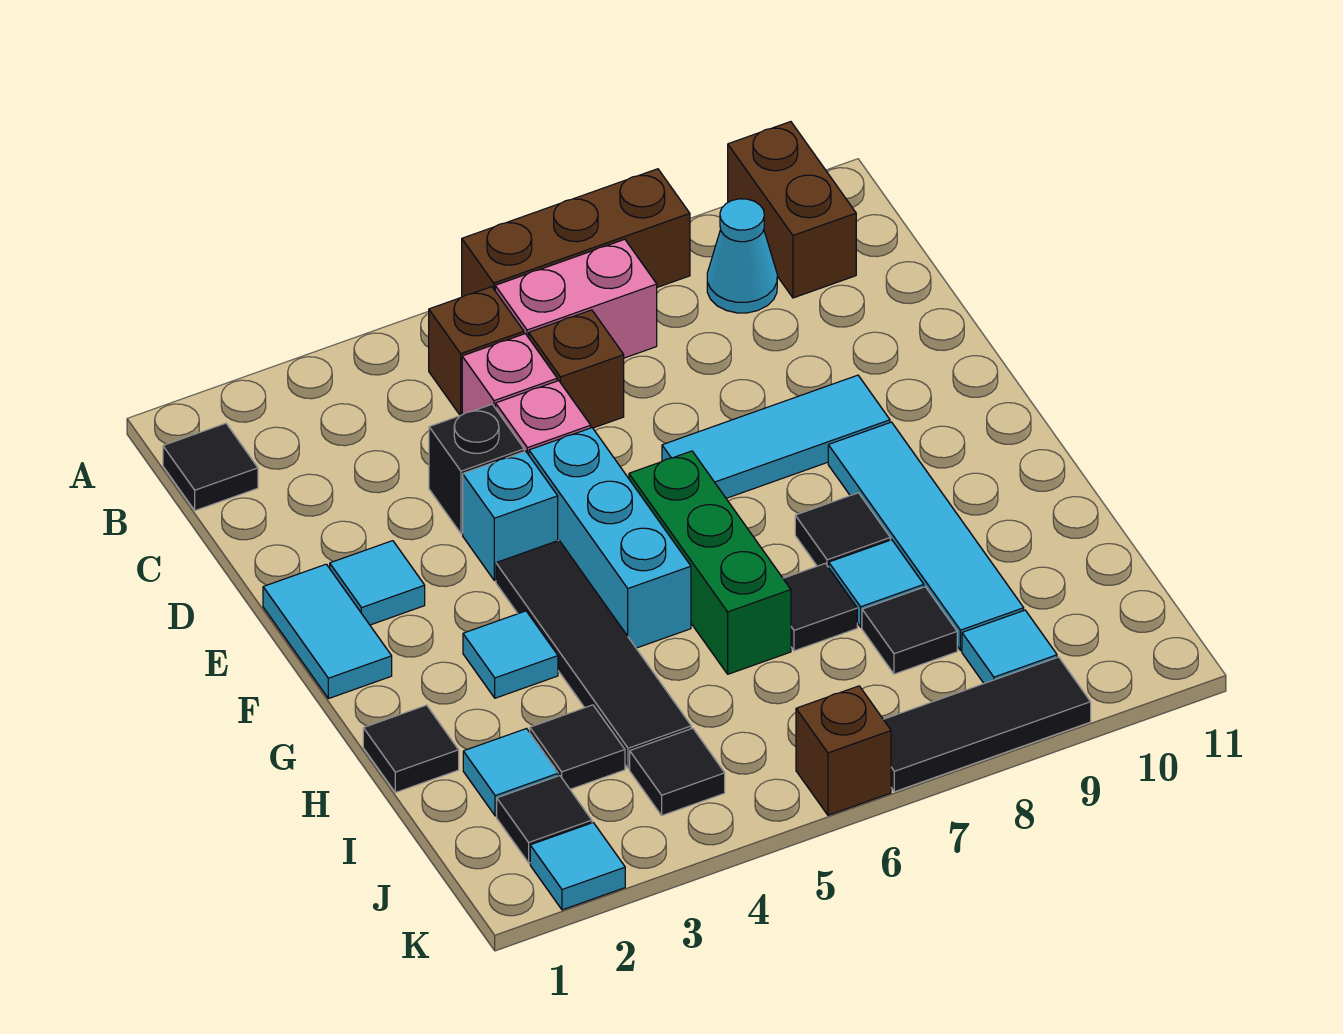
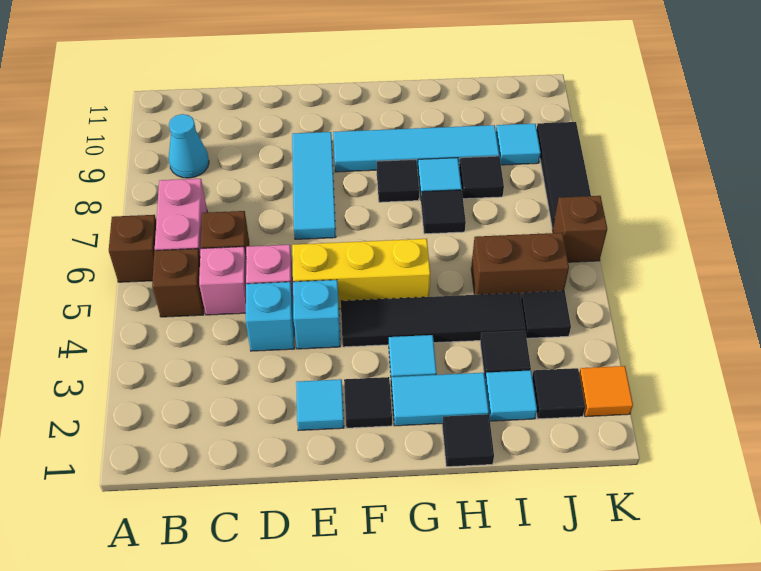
brown 1x3 brick [462,169,690,297] -> brown 1x1 brick [109,215,156,282]
brown 1x2 brick [728,122,856,298] -> brown 1x2 brick moved to [471,233,569,298]
black 1x1 tile [163,423,258,511] -> black 1x1 tile moved to [344,377,392,428]
black 1x1 brick [429,404,524,534] -> cyan 1x1 brick [246,282,295,351]
cyan 1x2 tile [263,564,392,699] -> cyan 1x2 tile moved to [391,373,489,426]
cyan 1x3 brick [529,428,691,648] -> yellow 1x3 brick [292,239,430,309]
green 1x3 brick [629,451,791,674] -> none
cyan 1x1 tile [530,823,625,910] -> orange 1x1 tile [579,366,633,417]

